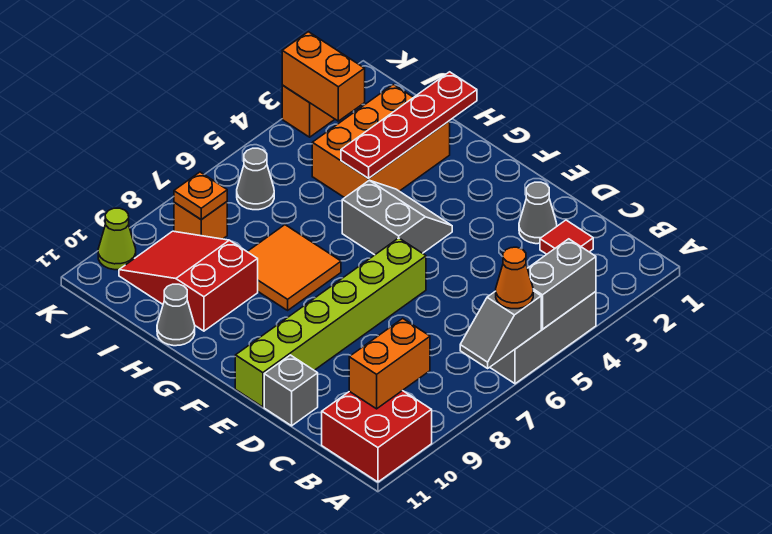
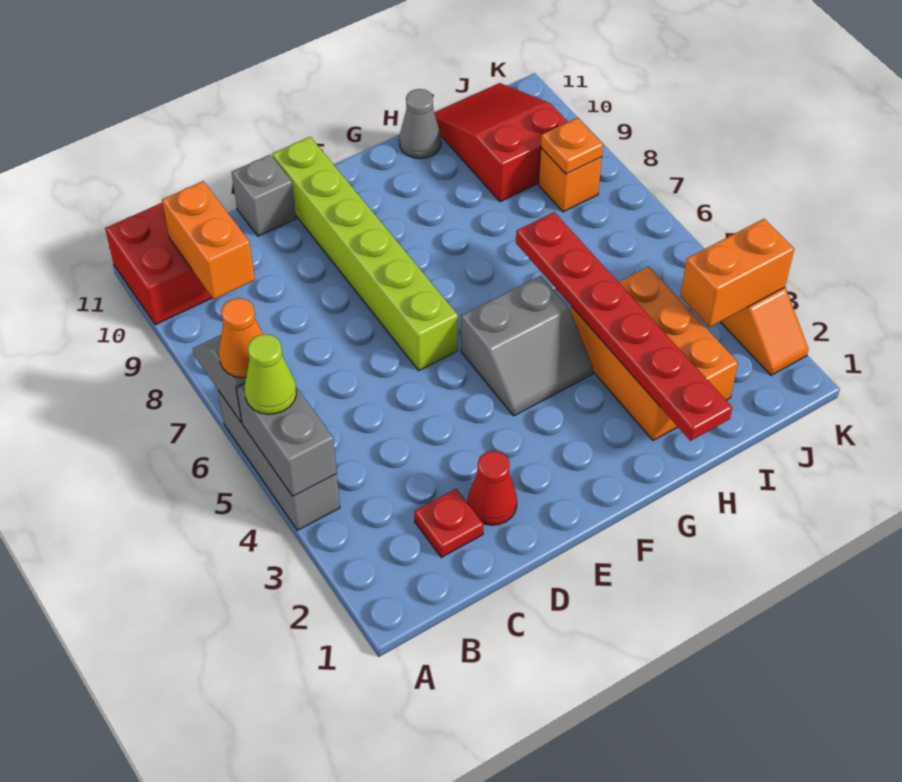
red 1x1 tile [540,220,593,254] -> red 1x1 plate [414,489,483,557]
grey 1x1 cone [519,182,557,244] -> red 1x1 cone [468,451,517,525]
orange 2x2 tile [247,225,341,310] -> none
red 1x4 plate [341,72,477,179] -> red 1x6 plate [516,212,732,441]
red 2x3 slope [119,231,258,331] -> red 2x3 slope turned to [434,83,568,202]
grey 1x1 cone [237,148,274,210] -> none
lime 1x1 cone [98,208,136,270] -> lime 1x1 cone moved to [244,334,296,414]

